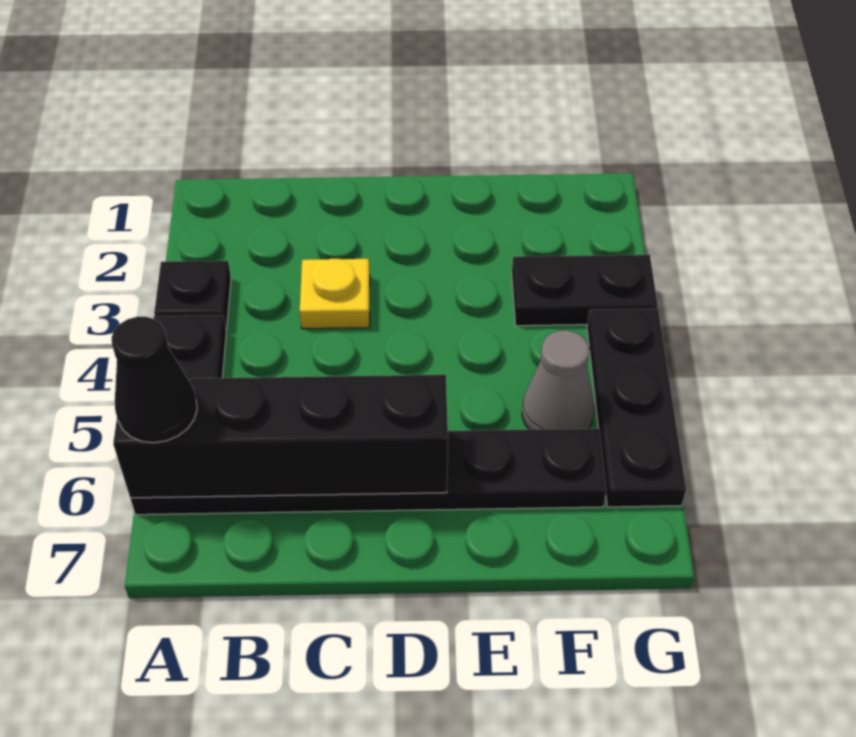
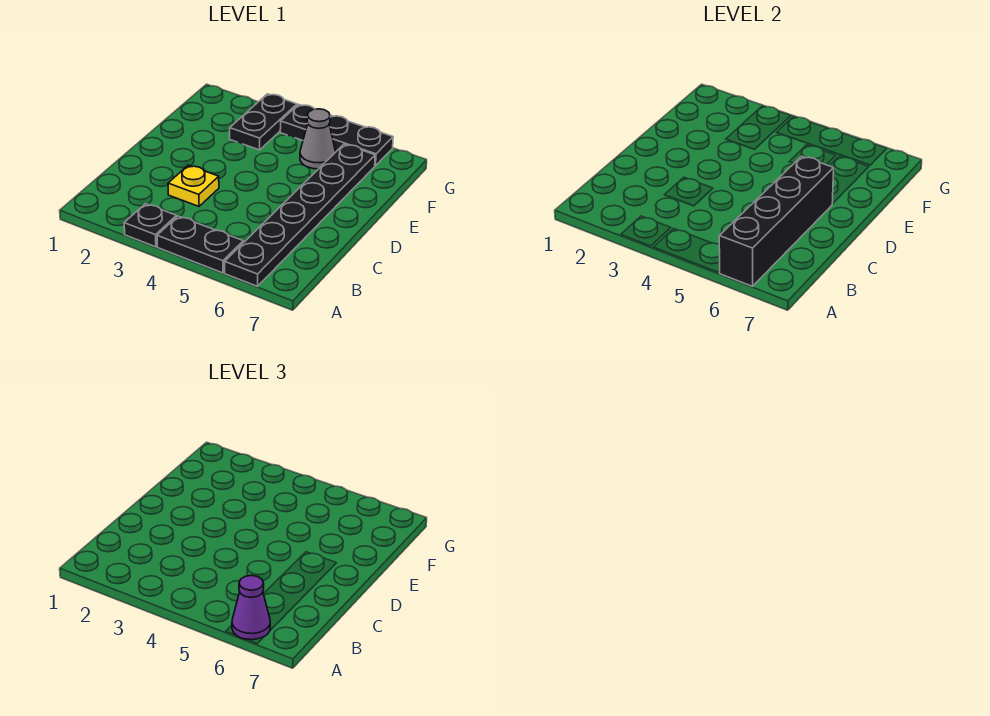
black 1x1 cone [112,317,197,443] -> purple 1x1 cone [232,575,270,640]

